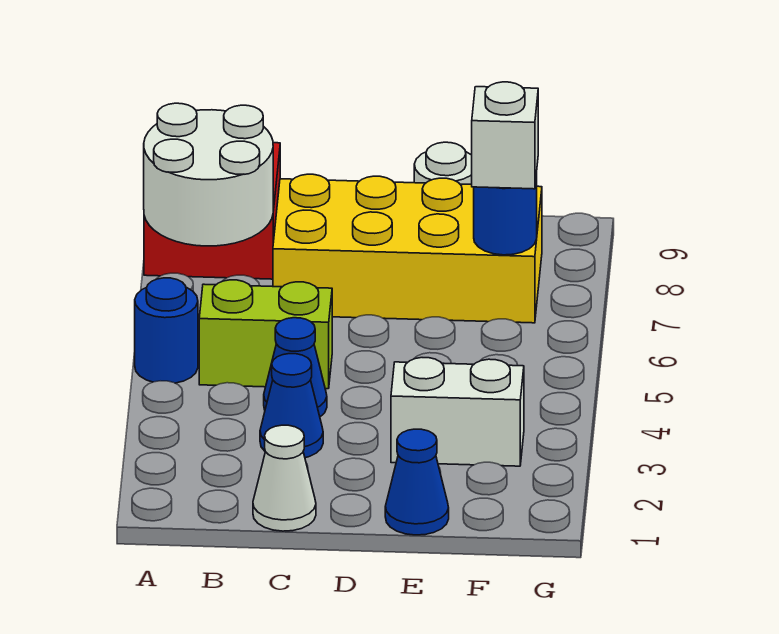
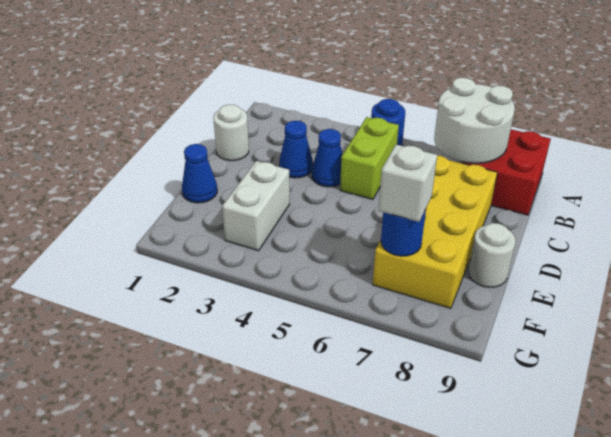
white 1x1 cone [253,425,316,531] -> white 1x1 round brick [214,105,249,161]

